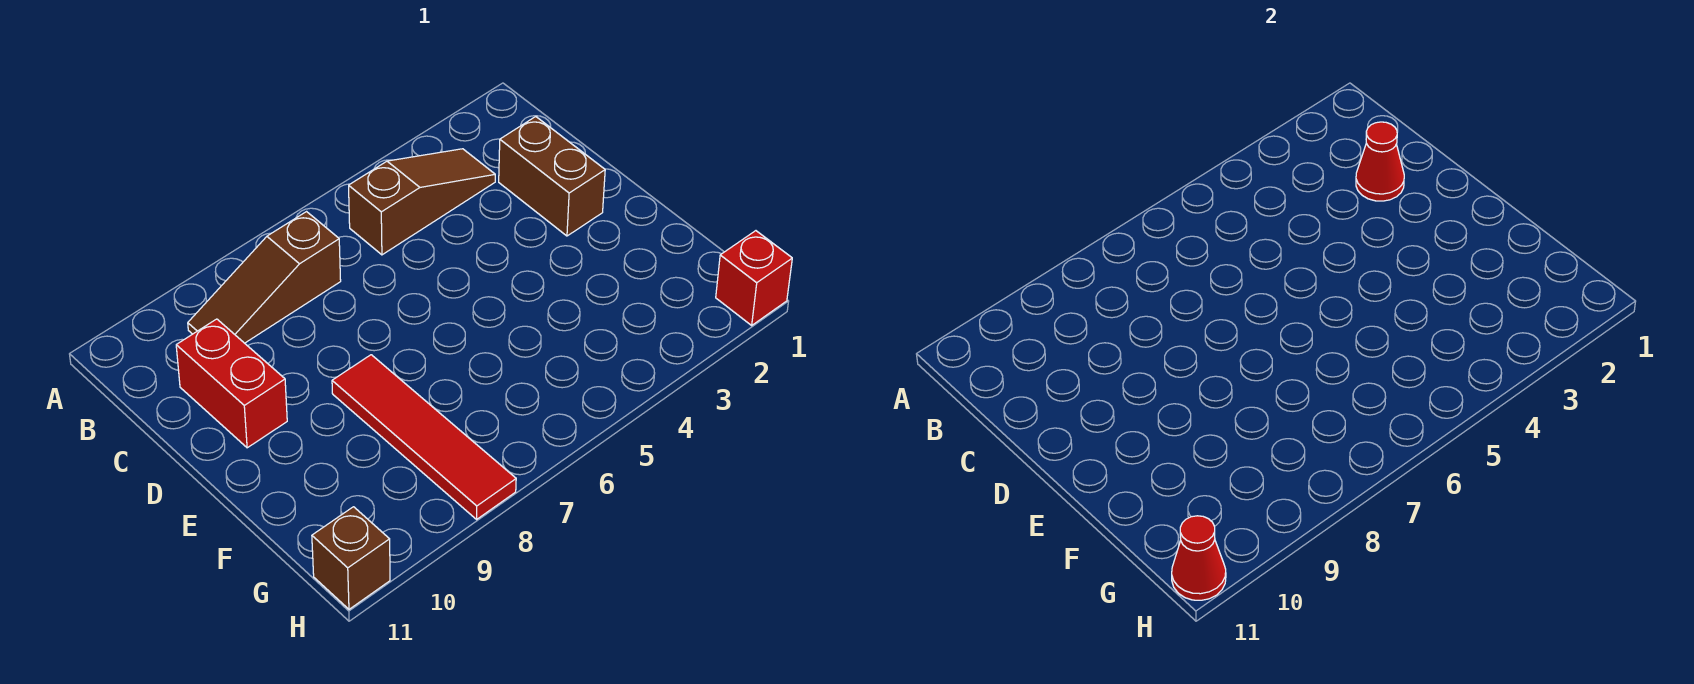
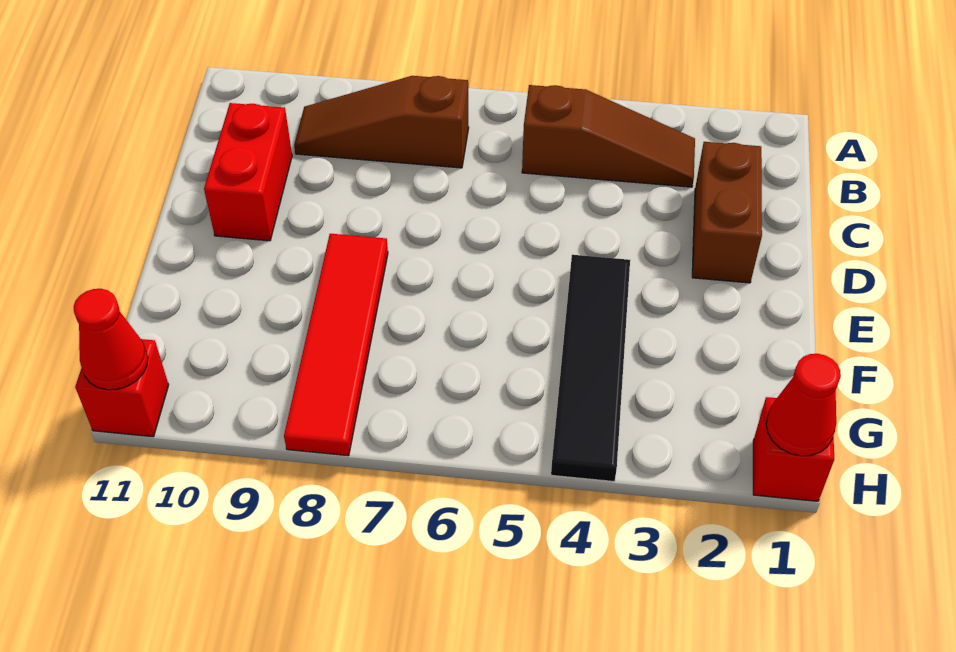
red 1x1 cone [1356,122,1404,201] -> red 1x1 cone moved to [766,354,841,456]
none -> black 1x4 tile [551,255,630,481]
brown 1x1 brick [312,507,390,609] -> red 1x1 brick [75,339,169,437]

